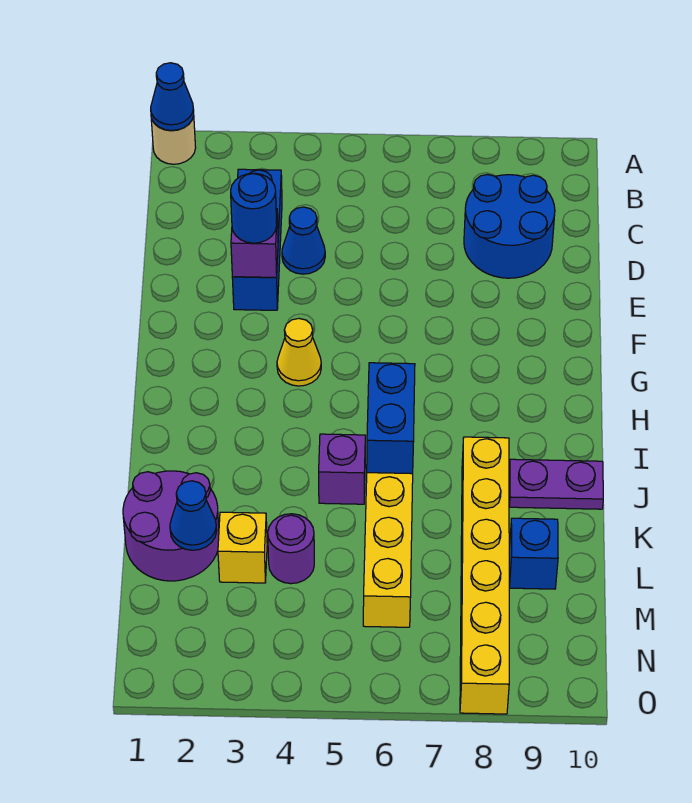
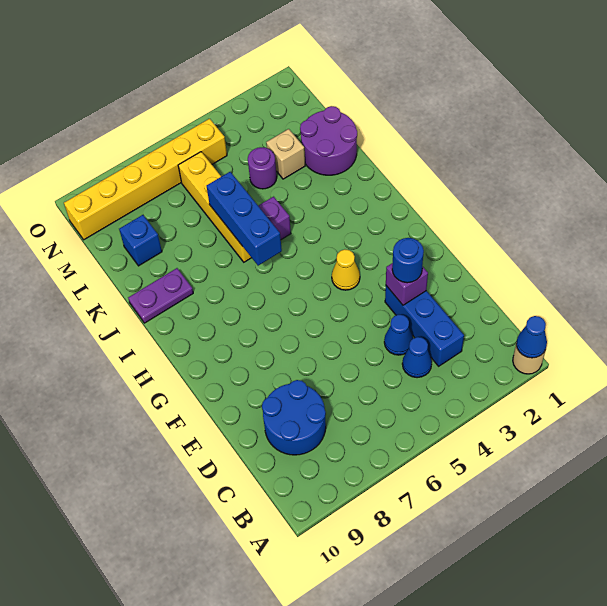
blue 1x2 brick [367,363,415,474] -> blue 1x3 brick [207,172,282,266]
yellow 1x6 brick [460,437,509,714] -> yellow 1x6 brick turned to [64,119,227,240]
blue 1x1 cone [170,481,217,550] -> blue 1x1 cone moved to [402,337,432,378]
yellow 1x1 brick [218,512,267,583] -> tan 1x1 brick [266,129,305,179]

